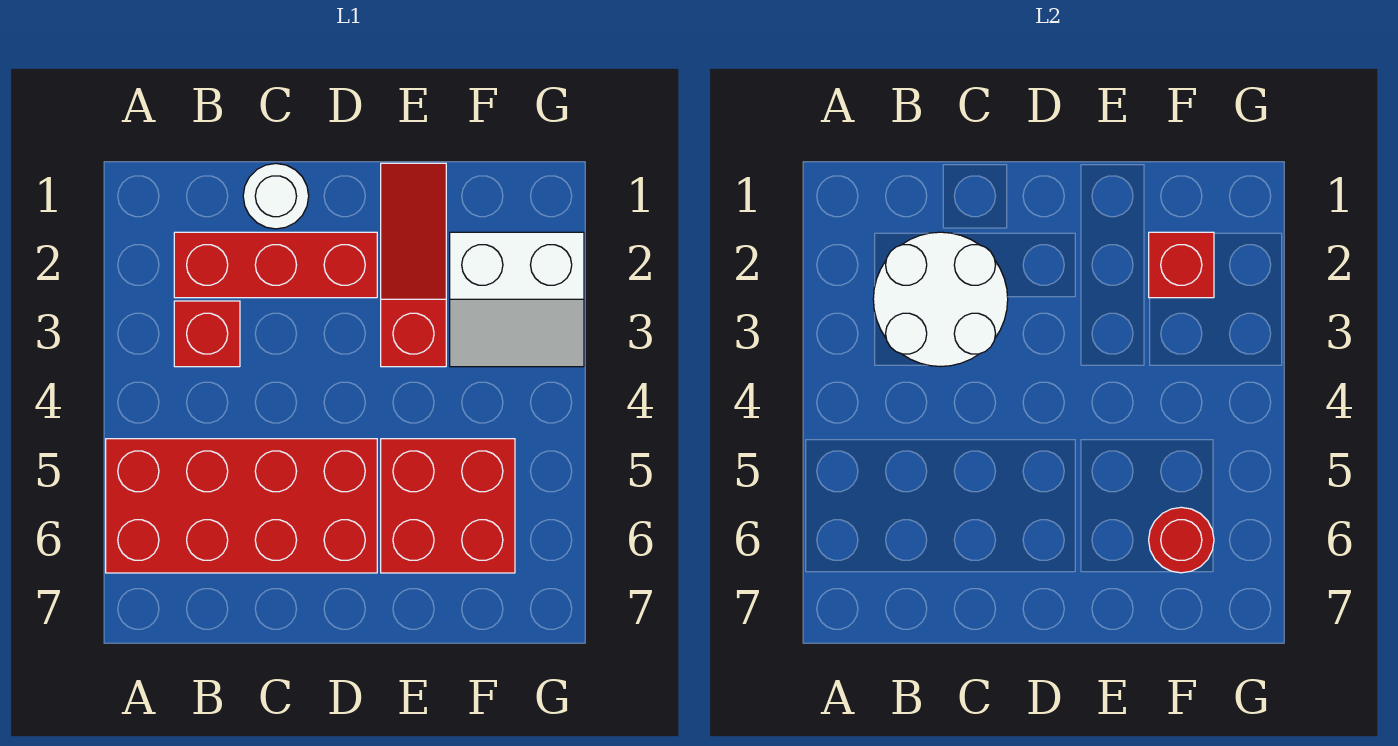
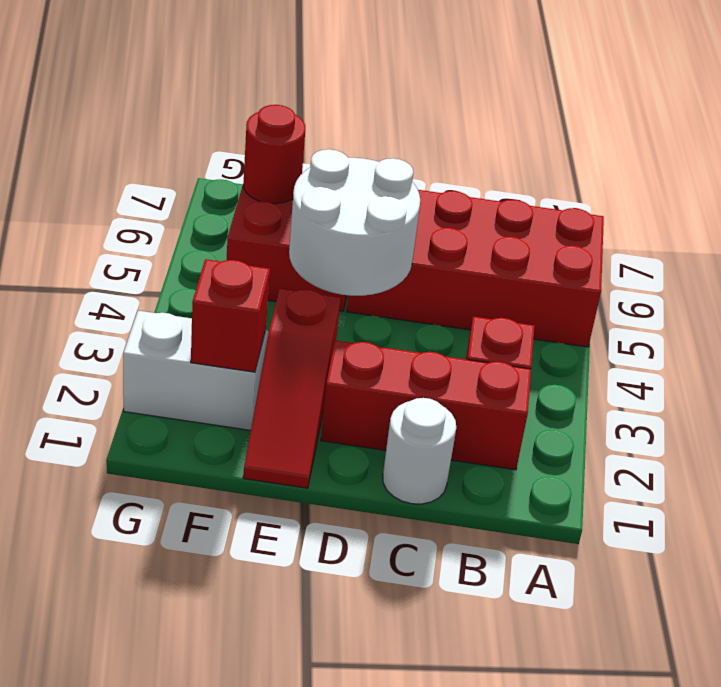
white 2x2 round brick [873,232,1008,366] -> white 2x2 round brick moved to [289,149,420,296]

